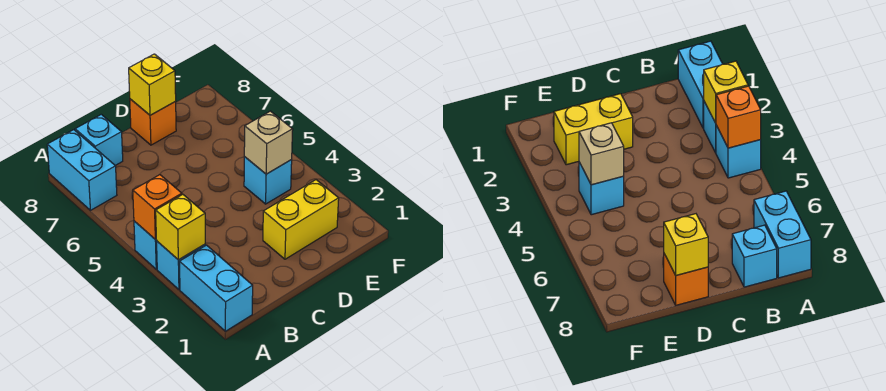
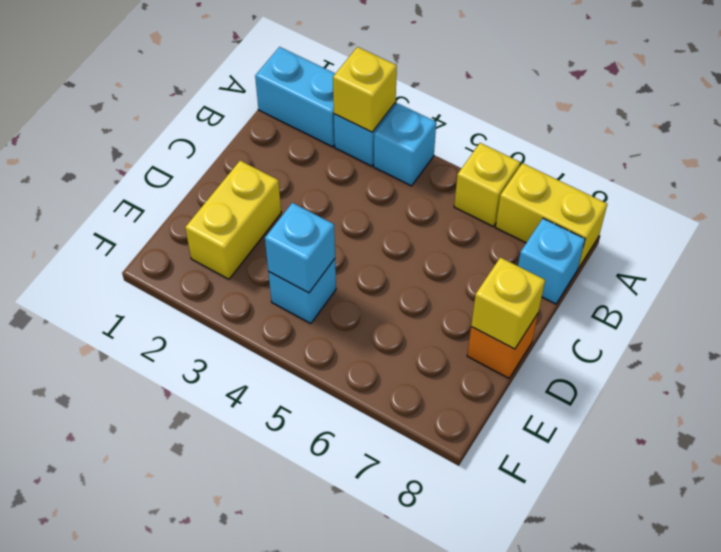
orange 1x1 brick [133,175,182,240] -> none
none -> yellow 1x1 brick [454,143,520,227]
cyan 1x2 brick [47,130,117,210] -> yellow 1x2 brick [496,163,607,269]
tan 1x1 brick [244,111,293,174] -> cyan 1x1 brick [265,203,335,293]

